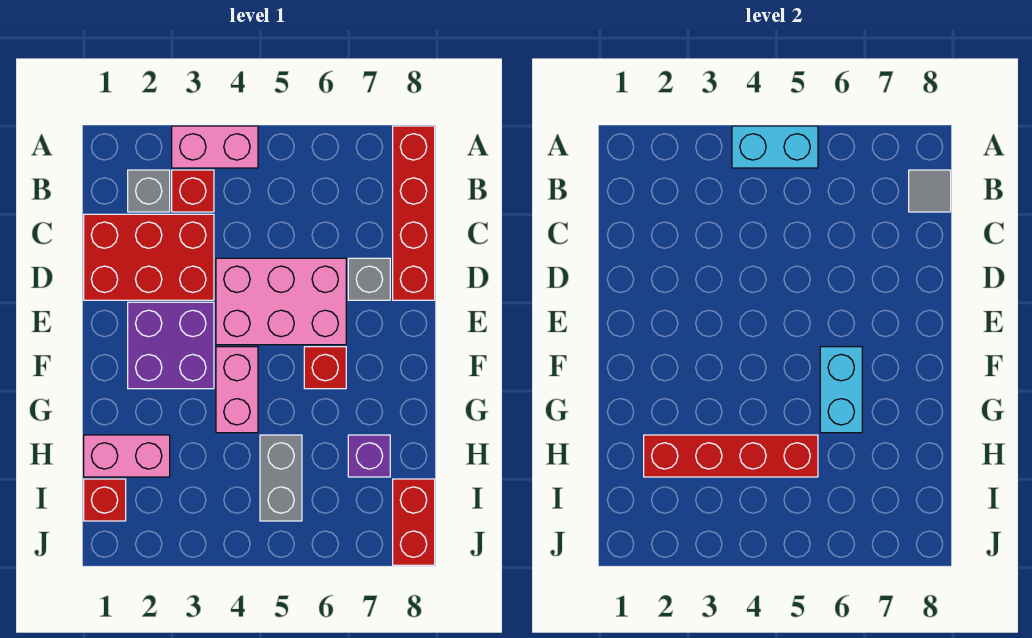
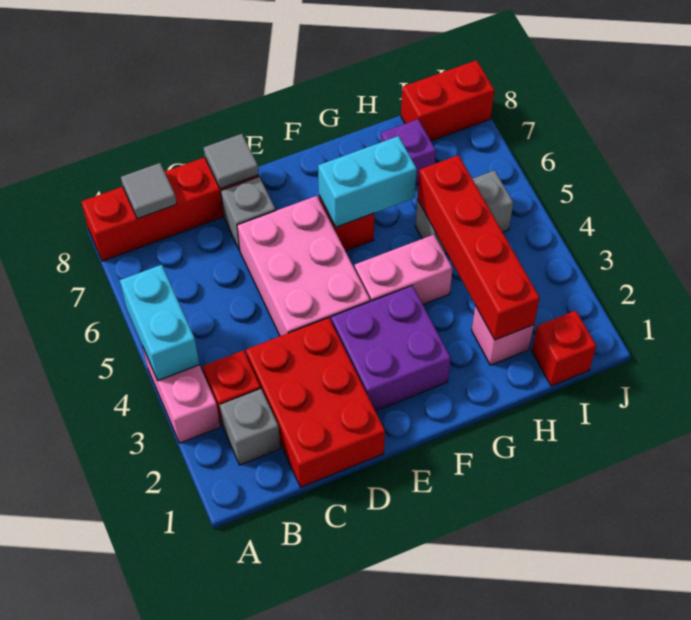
none -> grey 1x1 tile [204,134,259,189]
pink 1x2 brick [84,435,170,477] -> pink 1x1 brick [472,306,534,365]

